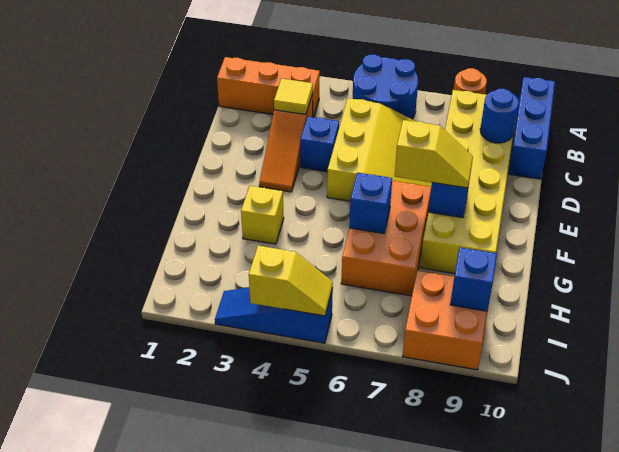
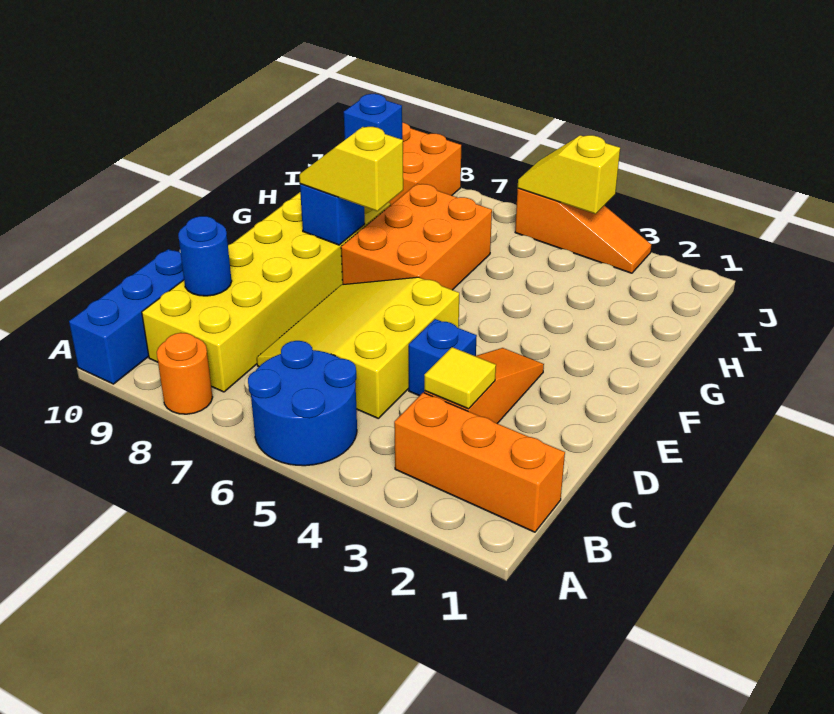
yellow 1x1 brick [241,186,284,244] -> none
blue 1x1 brick [349,173,392,234] -> none
blue 1x3 slope [215,288,333,343] -> orange 1x3 slope [515,188,652,273]

